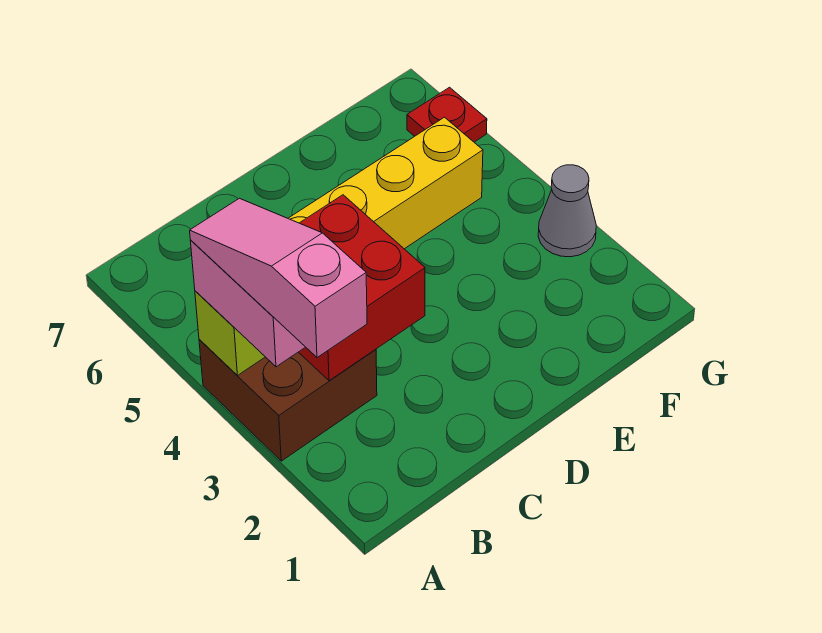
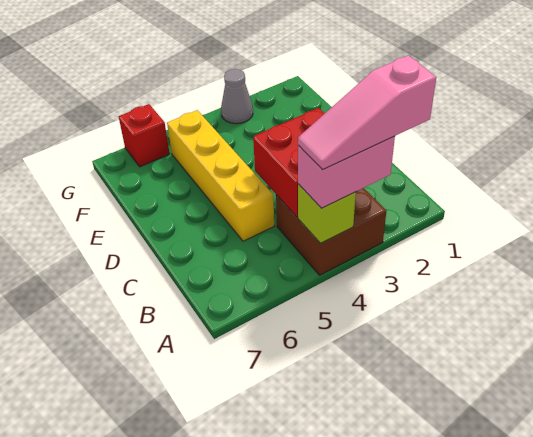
red 1x1 plate [407,87,487,142] -> red 1x1 brick [119,104,170,167]

